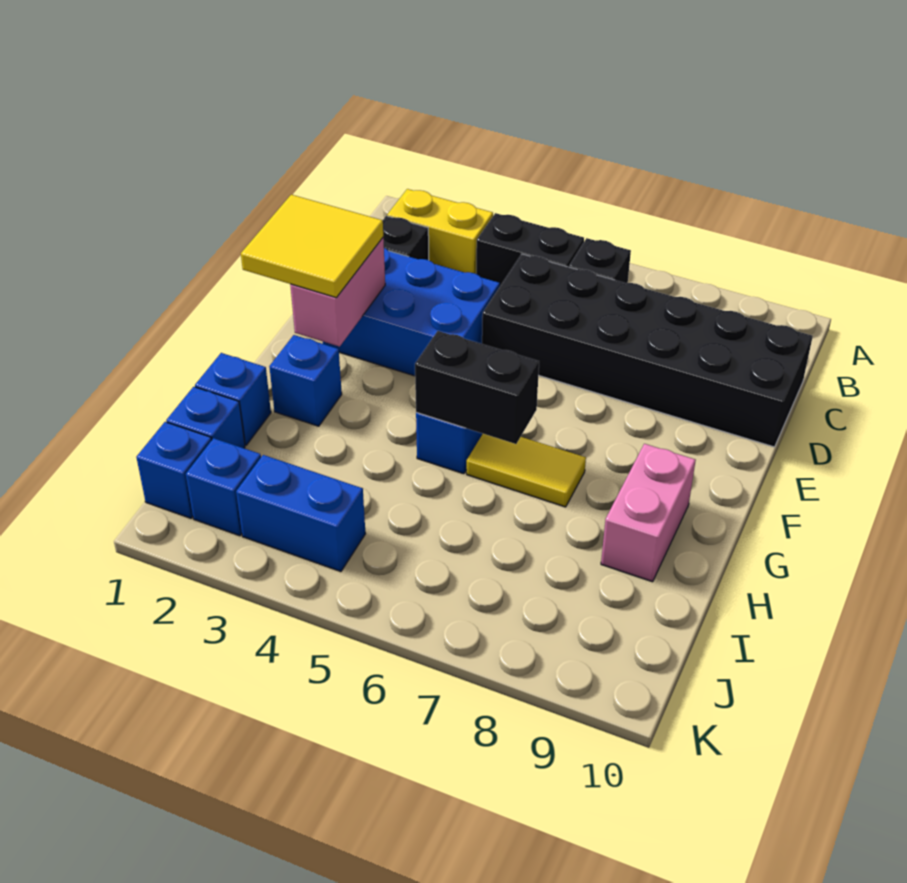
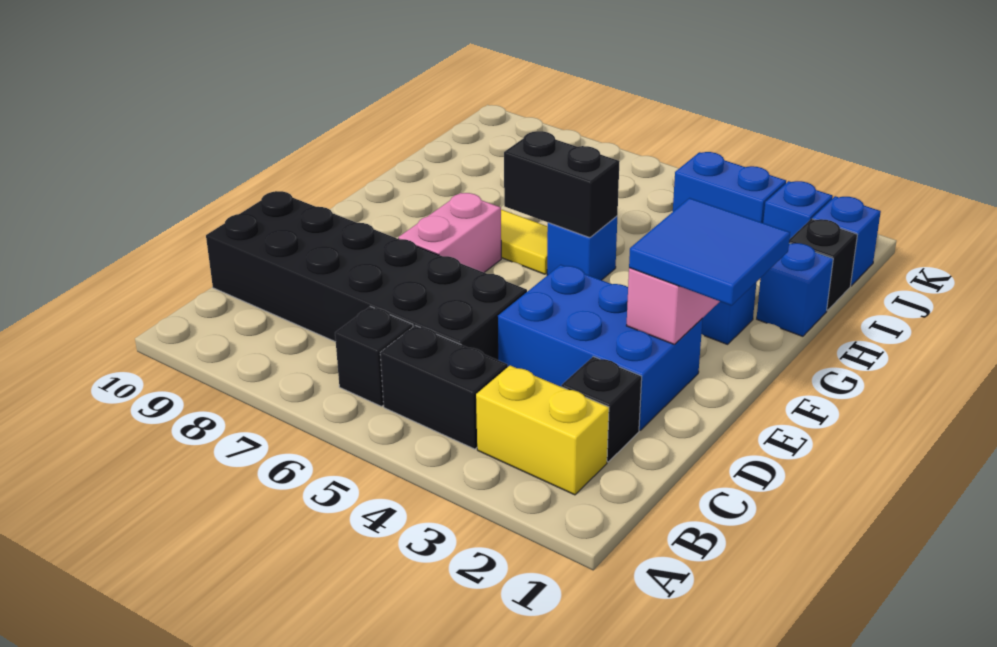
yellow 2x2 tile [241,195,383,298] -> blue 2x2 tile [629,198,790,306]
pink 1x2 brick [601,444,696,582] -> pink 1x2 brick moved to [398,193,501,272]
blue 1x1 brick [166,387,245,448] -> black 1x1 brick [789,219,857,311]

